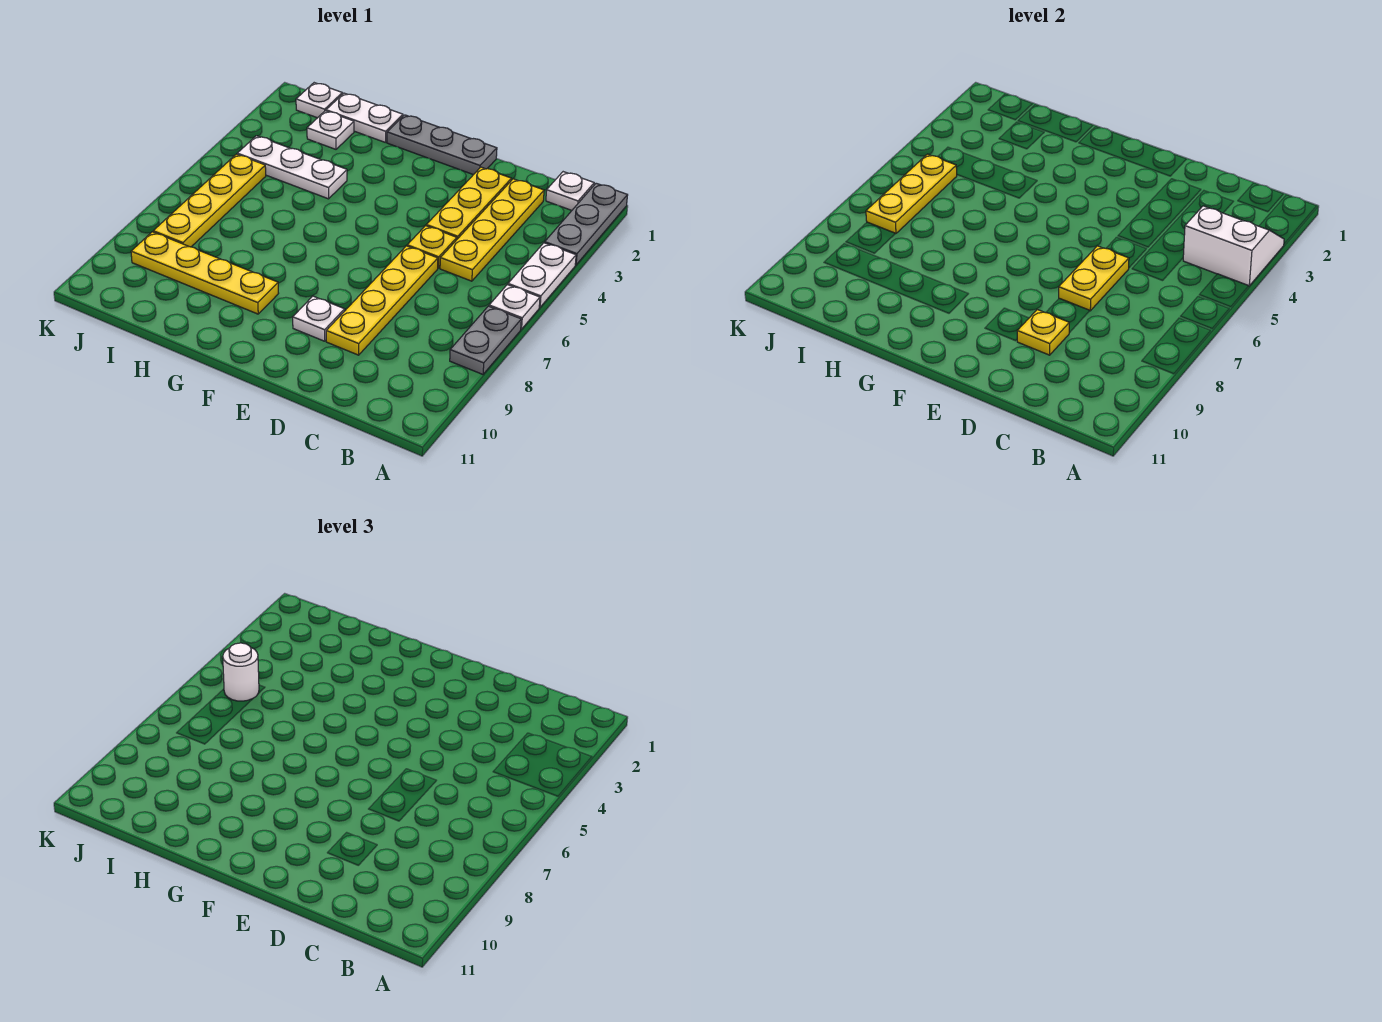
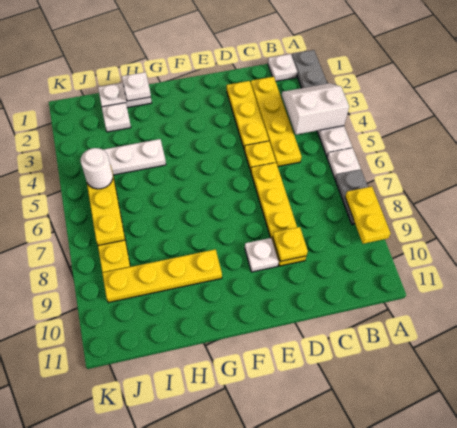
yellow 1x2 plate [1059,246,1129,311] -> yellow 1x2 plate moved to [345,187,391,244]
grey 1x3 plate [387,115,497,175] -> none
white 1x1 plate [296,83,342,118] -> white 1x1 plate moved to [122,72,151,101]

